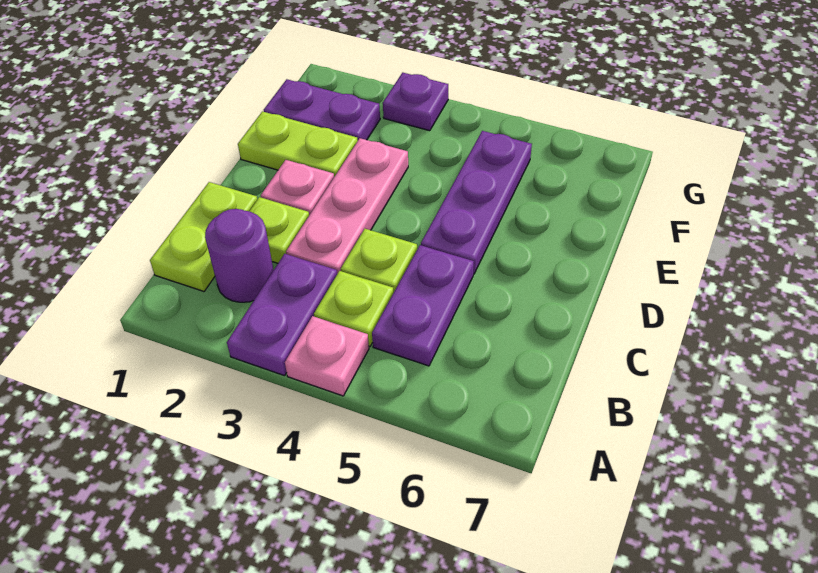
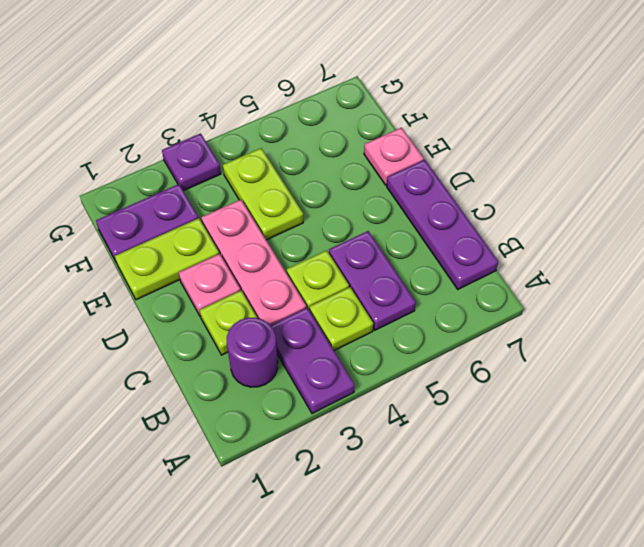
pink 1x1 plate [285,316,369,396] -> pink 1x1 plate moved to [364,128,424,185]
lime 1x2 plate [150,182,257,291] -> lime 1x2 plate moved to [223,148,303,240]
purple 1x3 plate [421,131,532,274] -> purple 1x3 plate moved to [387,160,498,289]

